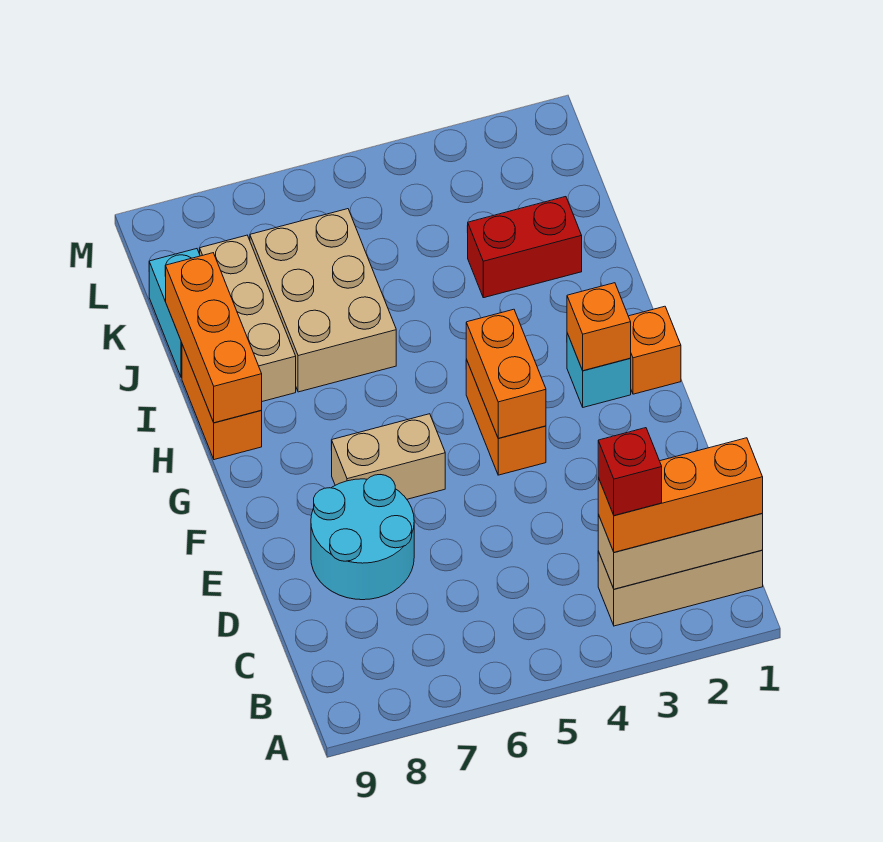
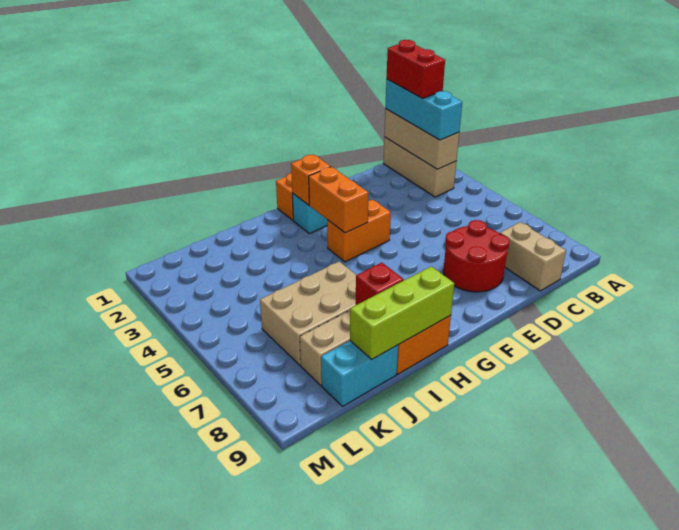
orange 1x3 brick [598,438,763,552] -> cyan 1x3 brick [385,79,462,140]
red 1x1 brick [598,428,662,516] -> red 1x1 brick moved to [356,263,404,305]
cyan 2x2 round brick [311,475,414,600] -> red 2x2 round brick [443,220,509,292]
orange 1x2 brick [466,309,546,438] -> orange 1x2 brick turned to [309,167,369,233]
tan 1x2 brick [331,414,445,499] -> tan 1x2 brick moved to [500,222,566,291]
orange 1x3 brick [165,253,262,423] -> lime 1x3 brick [350,266,454,359]
red 1x2 brick [467,197,582,298] -> red 1x2 brick moved to [387,40,445,99]

